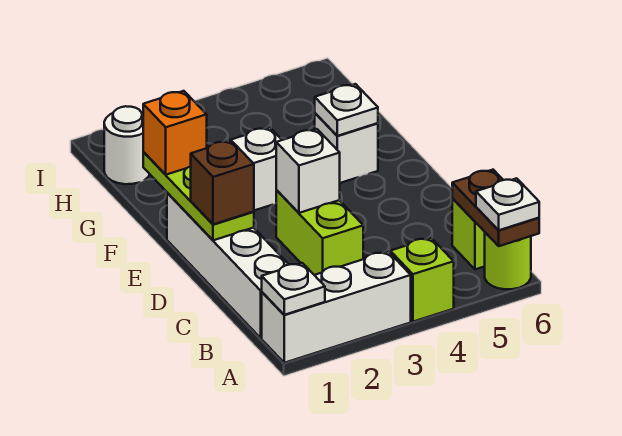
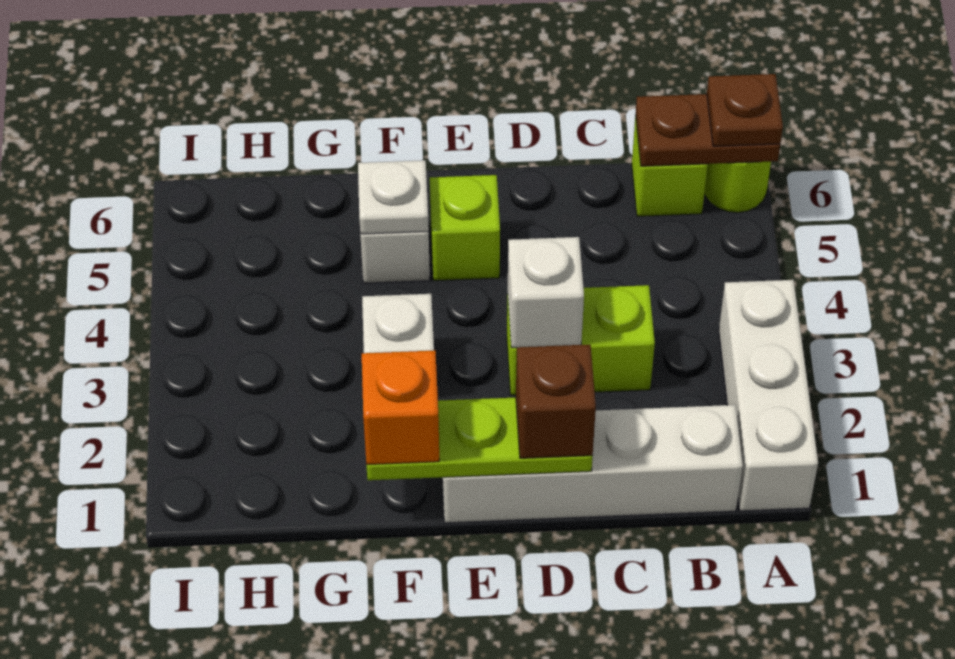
white 1x1 plate [262,263,325,315] -> none
lime 1x1 brick [390,238,454,322] -> lime 1x1 brick moved to [430,175,500,281]
white 1x1 plate [476,178,539,230] -> brown 1x1 plate [707,74,783,146]
white 1x1 round brick [104,106,150,184] -> none

